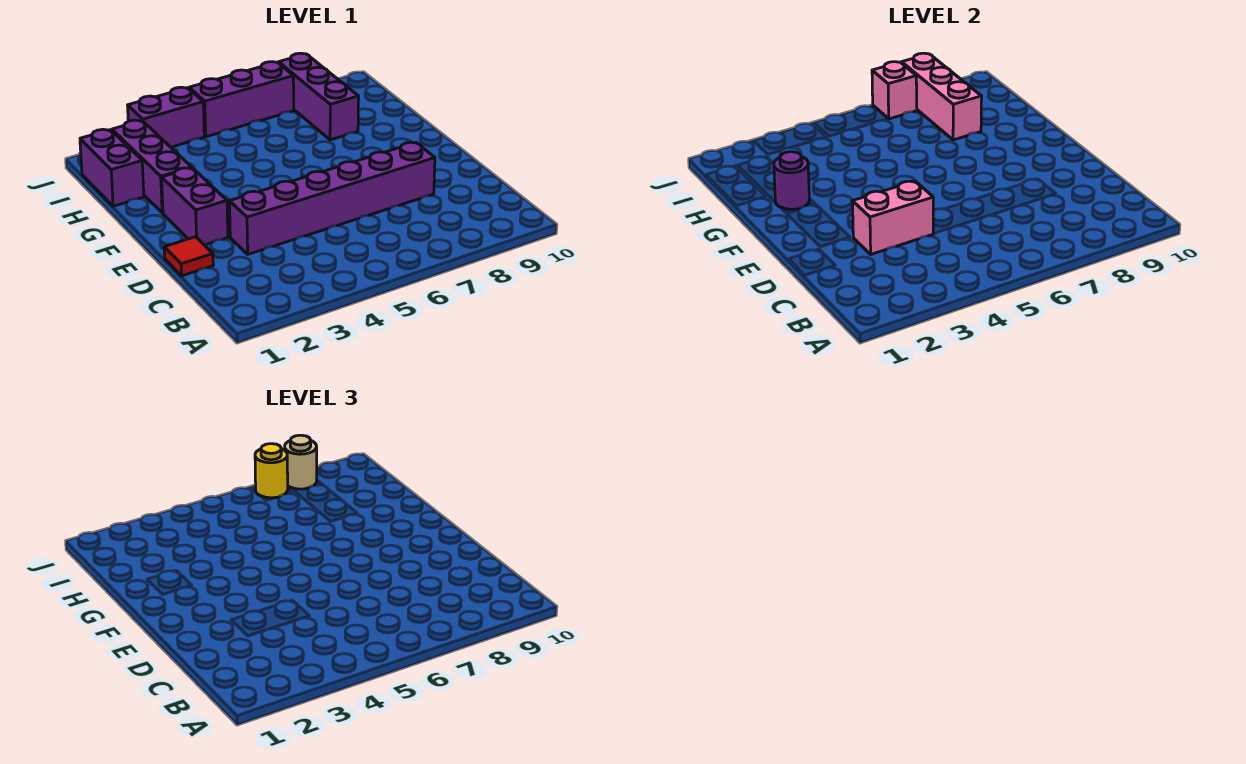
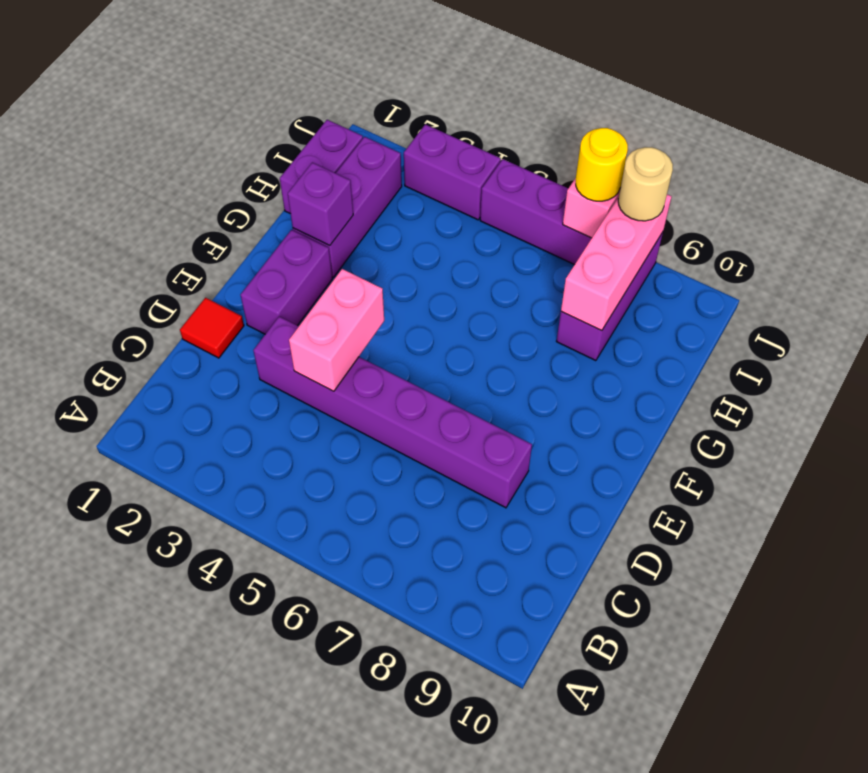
pink 1x2 brick [852,181,933,254] -> pink 1x2 brick turned to [289,269,384,391]
purple 1x1 round brick [774,152,809,209] -> purple 1x1 brick [288,162,353,246]

